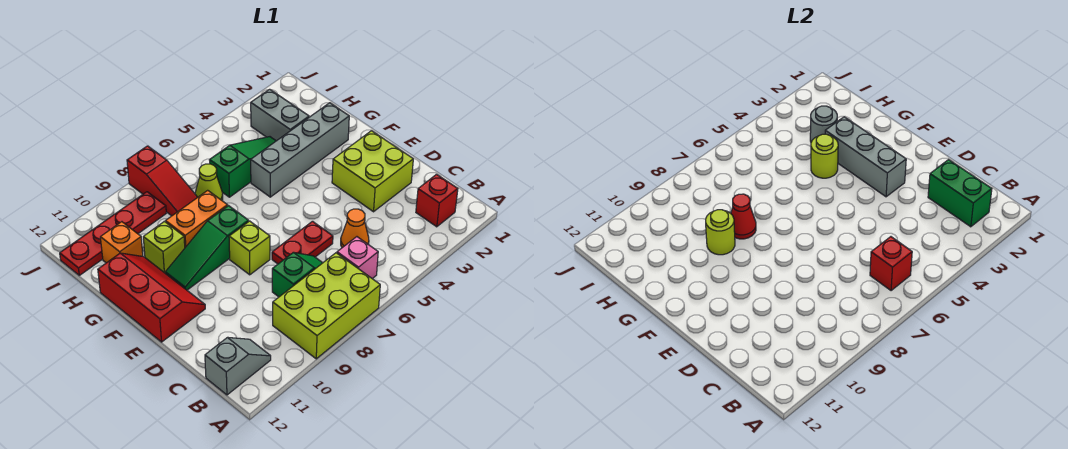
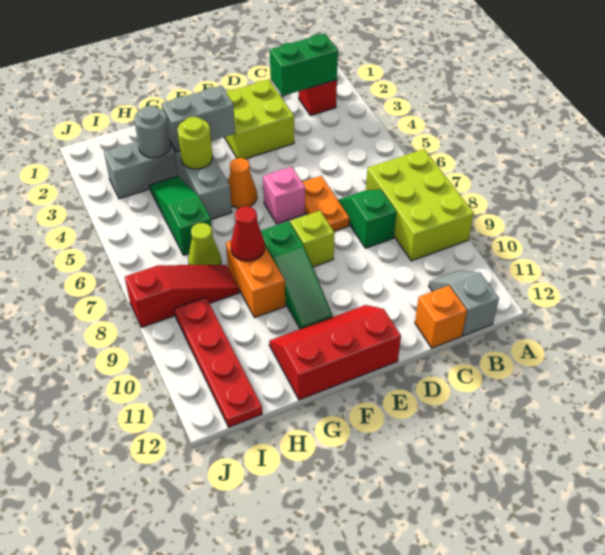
pink 1x1 brick [337,237,378,279] -> pink 1x1 brick moved to [263,167,305,224]
red 1x1 brick [870,237,912,291] -> none
orange 1x1 cone [341,209,369,248] -> orange 1x1 cone moved to [228,158,257,208]
red 1x2 plate [272,221,333,264] -> orange 1x2 plate [302,176,349,231]
grey 1x3 brick [825,117,906,197] -> grey 1x2 brick [162,86,235,152]
lime 1x1 round brick [706,210,735,255] -> none
lime 1x1 brick [143,221,185,273] -> none
orange 1x1 brick [100,222,143,263] -> orange 1x1 brick moved to [415,286,467,348]

